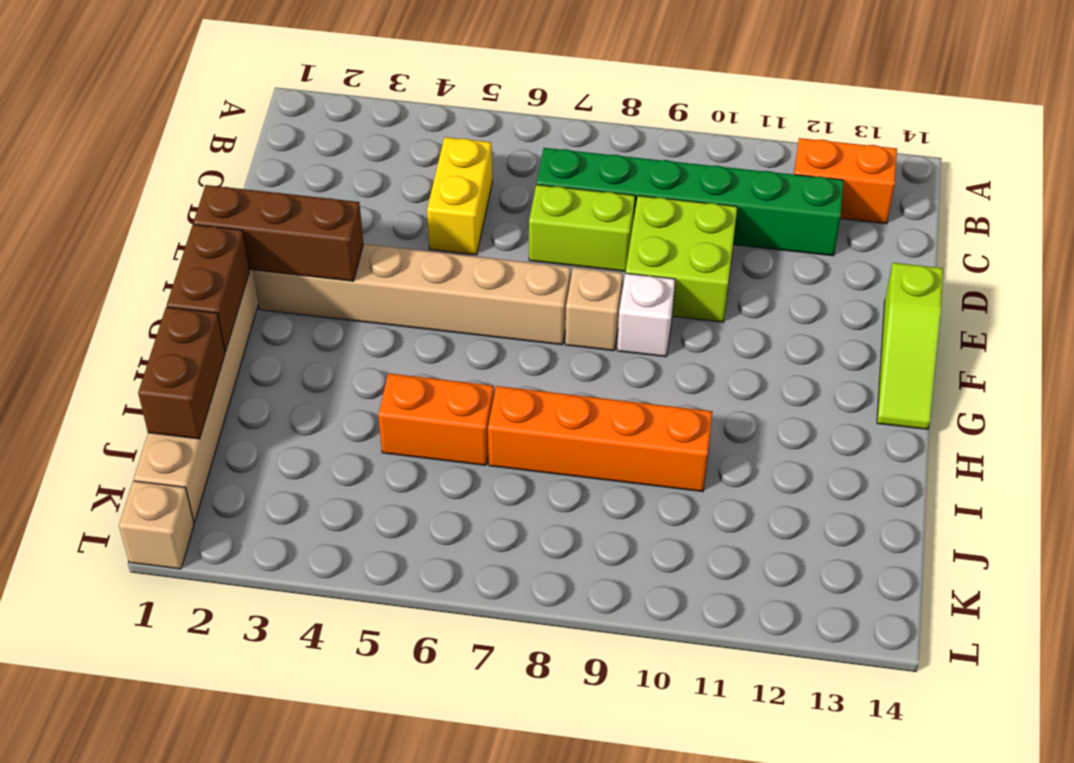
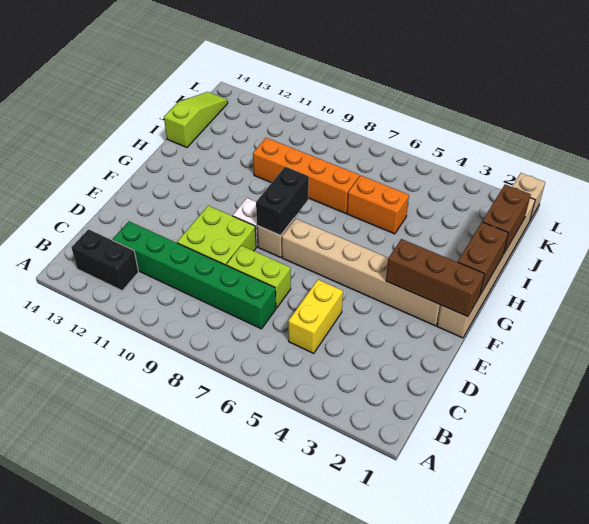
orange 1x2 brick [794,138,897,224] -> black 1x2 brick [71,229,138,291]
lime 1x3 slope [877,263,943,429] -> lime 1x3 slope moved to [164,92,228,147]
none -> black 1x2 brick [256,167,309,235]

